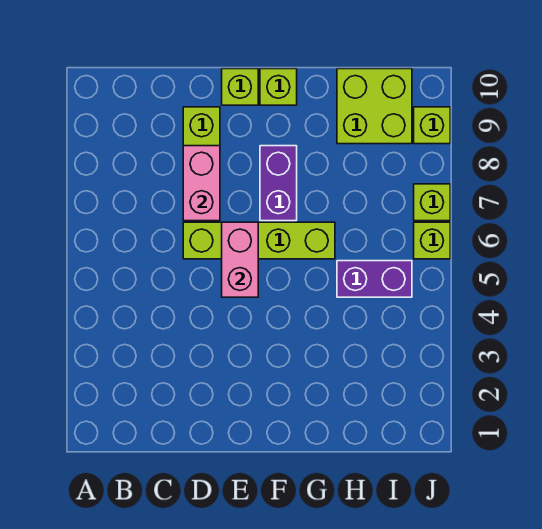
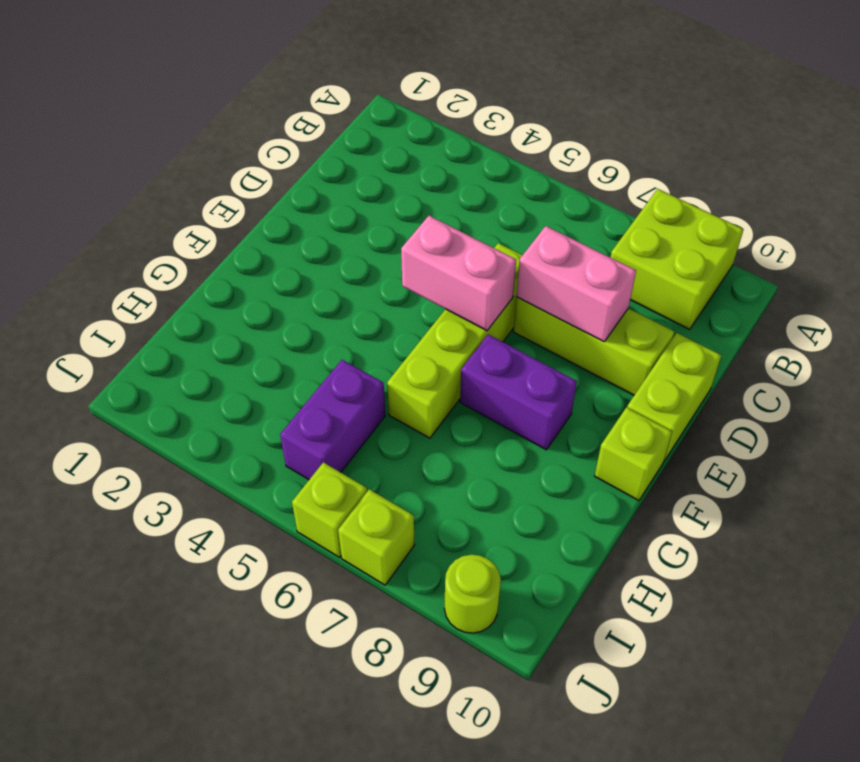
lime 1x1 brick [222,69,258,105] -> lime 1x2 brick [627,333,721,461]
lime 2x2 brick [337,69,412,144] -> lime 2x2 brick moved to [610,189,744,329]
lime 1x1 brick [414,107,450,144] -> lime 1x1 round brick [444,555,501,633]

